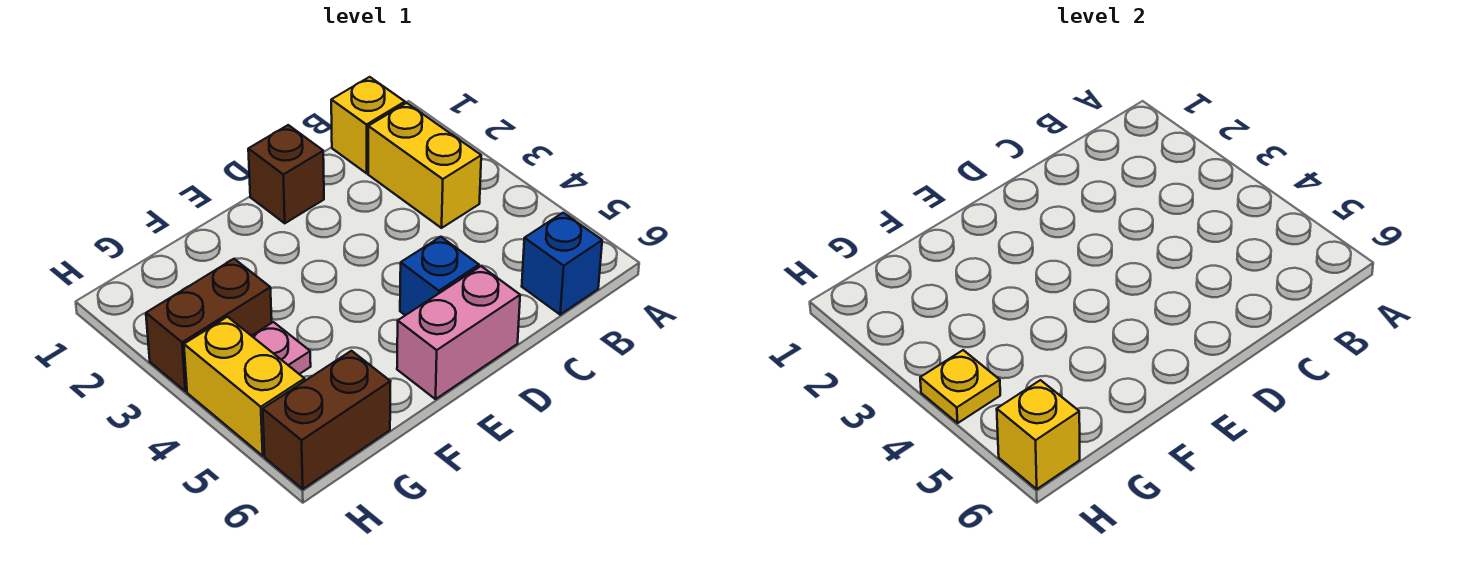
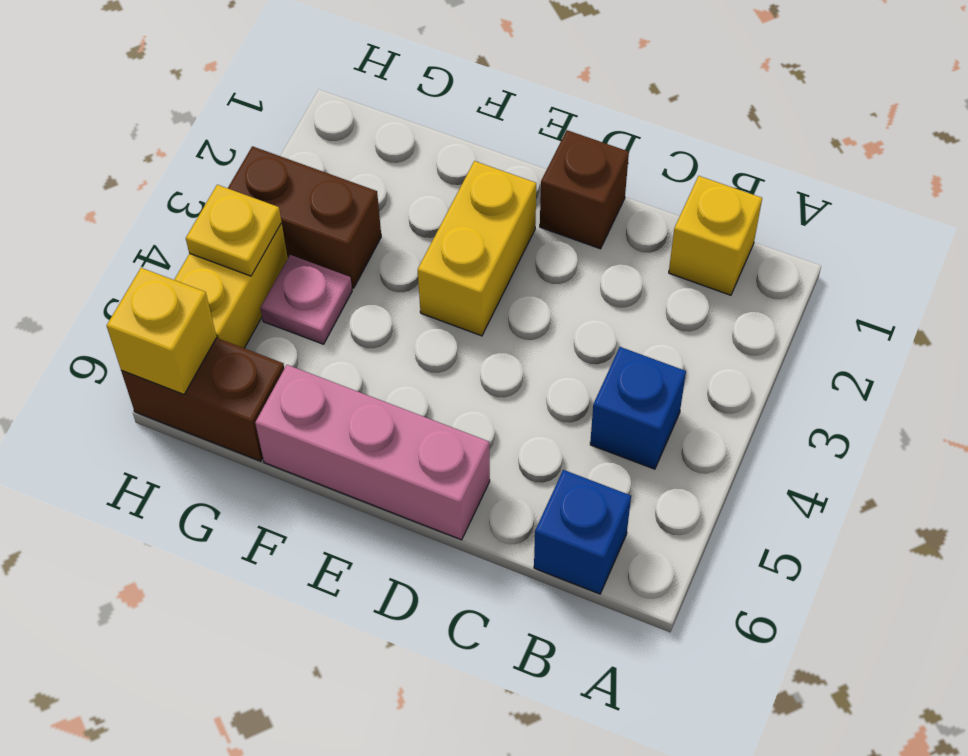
yellow 1x2 brick [368,103,481,228] -> yellow 1x2 brick moved to [418,161,536,336]
blue 1x1 brick [400,237,479,315] -> blue 1x1 brick moved to [590,347,686,469]
pink 1x2 brick [397,266,520,399] -> pink 1x3 brick [255,365,490,540]

